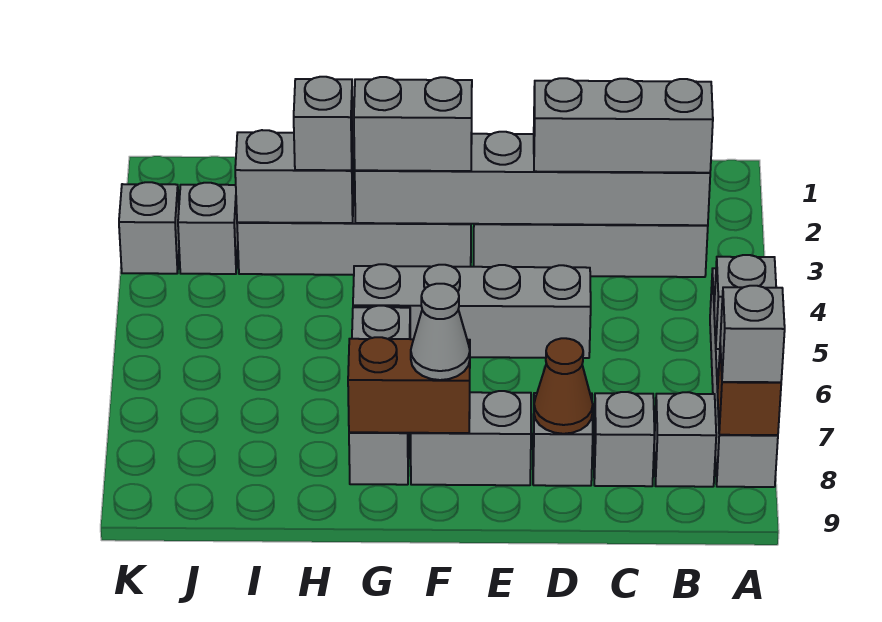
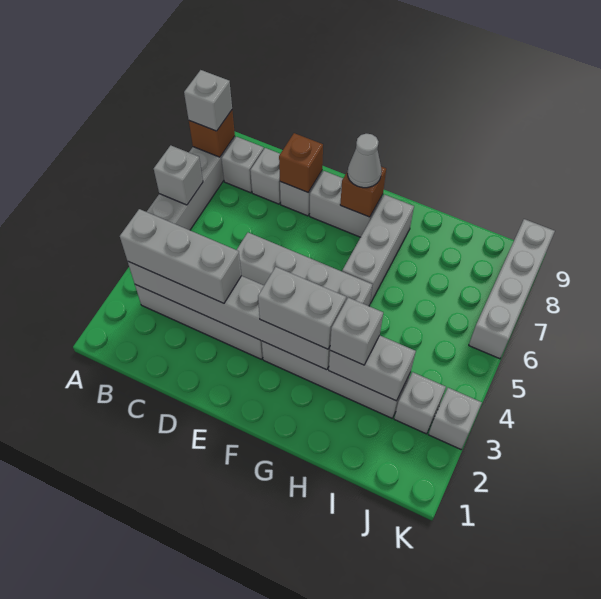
brown 1x1 cone [534,338,593,434] -> brown 1x1 brick [279,133,323,192]
brown 1x2 brick [348,337,470,433] -> brown 1x1 brick [340,167,386,217]
none -> grey 1x4 brick [469,219,555,359]

